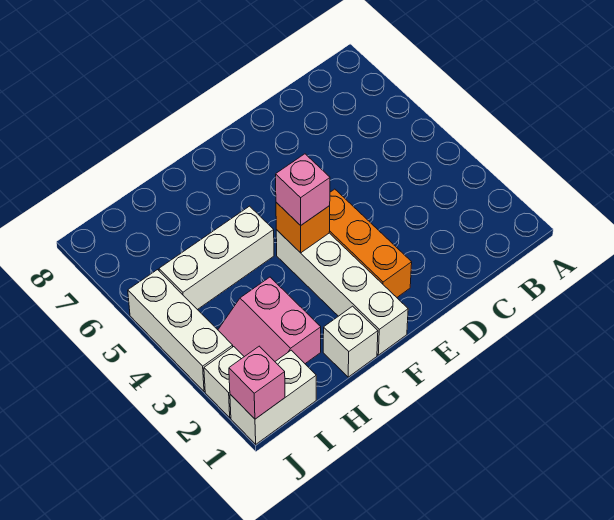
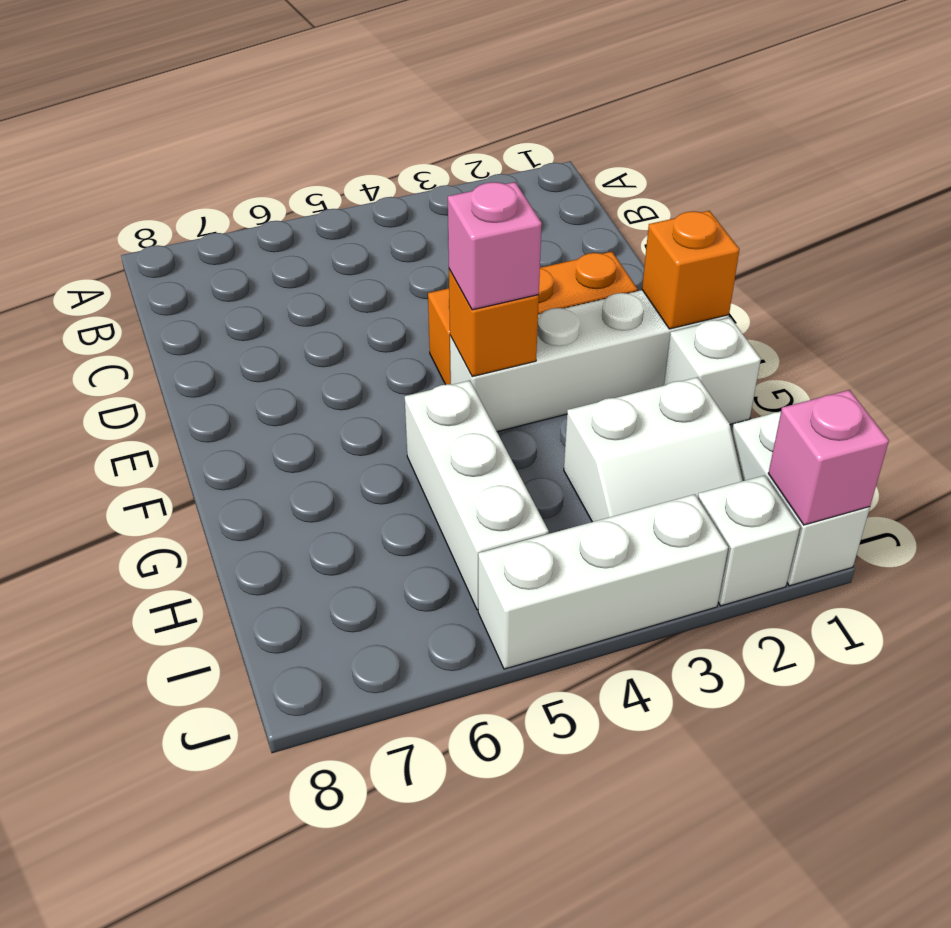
none -> orange 1x1 brick [642,211,740,329]
pink 2x2 slope [218,277,321,364] -> white 2x2 slope [564,377,743,522]

